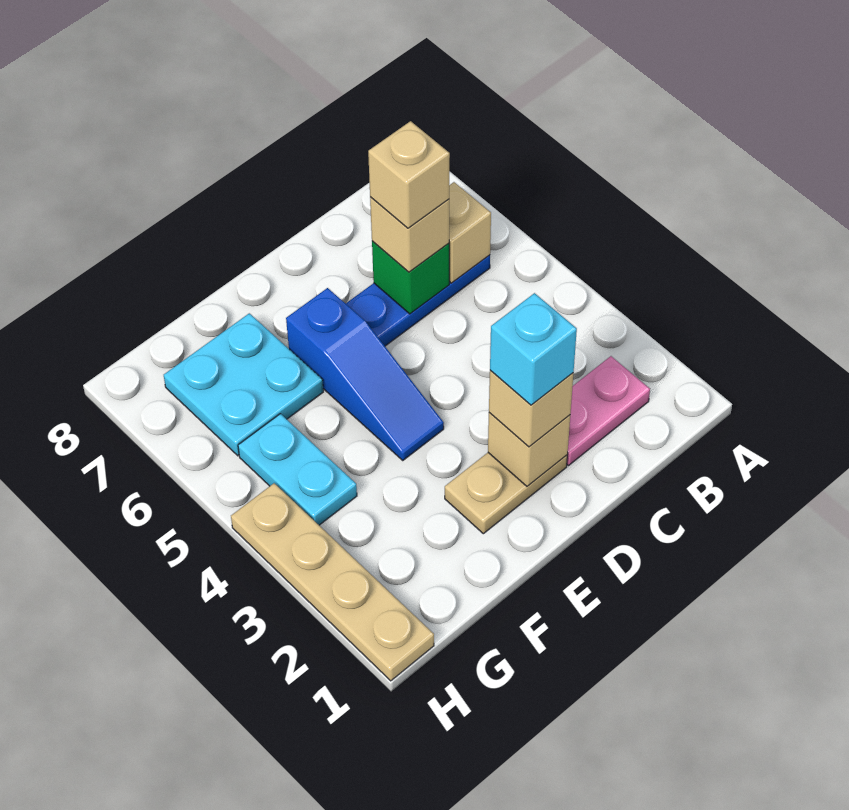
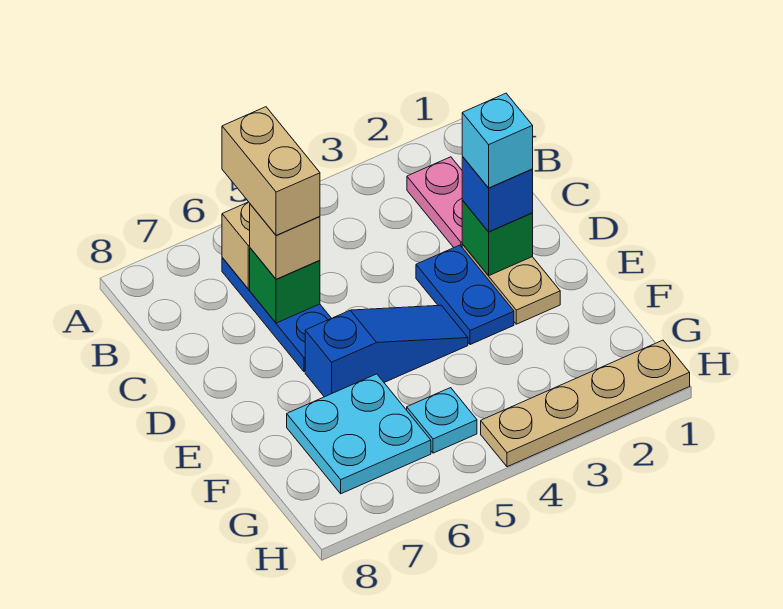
tan 1x1 brick [368,121,450,228] -> tan 1x2 brick [222,107,320,235]
tan 1x1 brick [488,413,570,486] -> green 1x1 brick [462,200,533,276]
tan 1x1 brick [489,370,573,447] -> blue 1x1 brick [462,157,533,232]
none -> blue 1x2 plate [416,245,514,345]
cyan 1x2 plate [238,414,357,525] -> cyan 1x1 plate [407,388,477,453]

